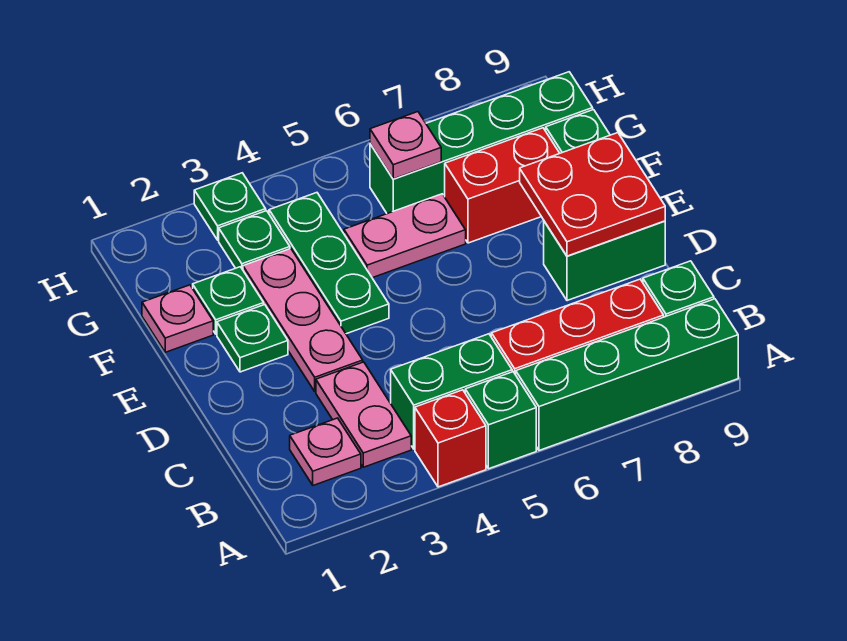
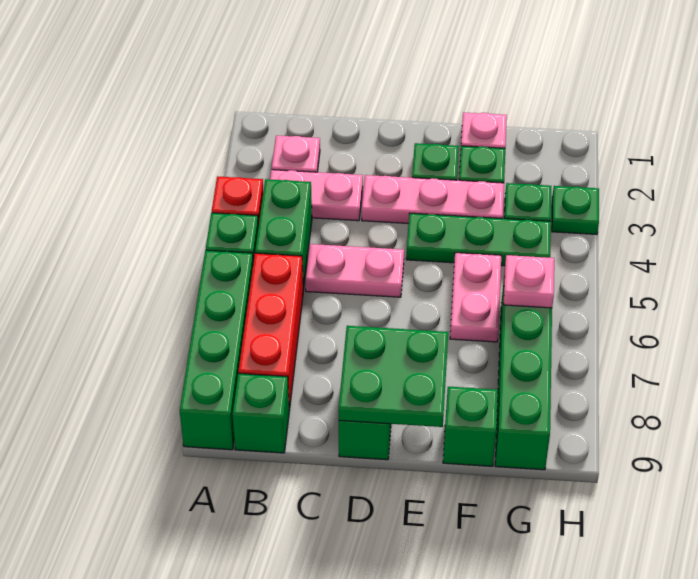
none -> pink 1x2 plate [306,244,404,297]
red 2x2 plate [520,133,665,256] -> green 2x2 plate [339,326,448,427]
red 1x2 brick [445,128,560,243] -> none

